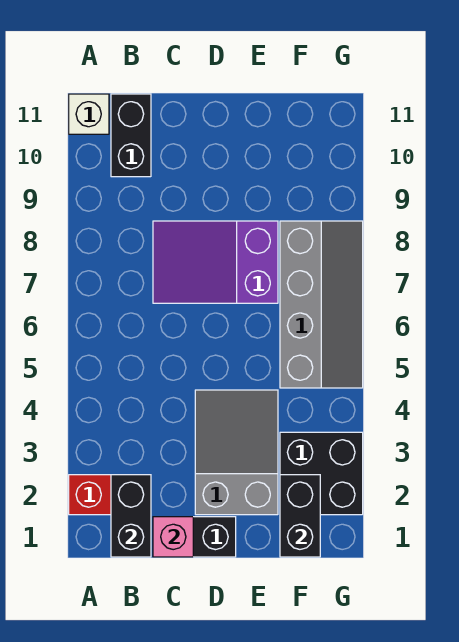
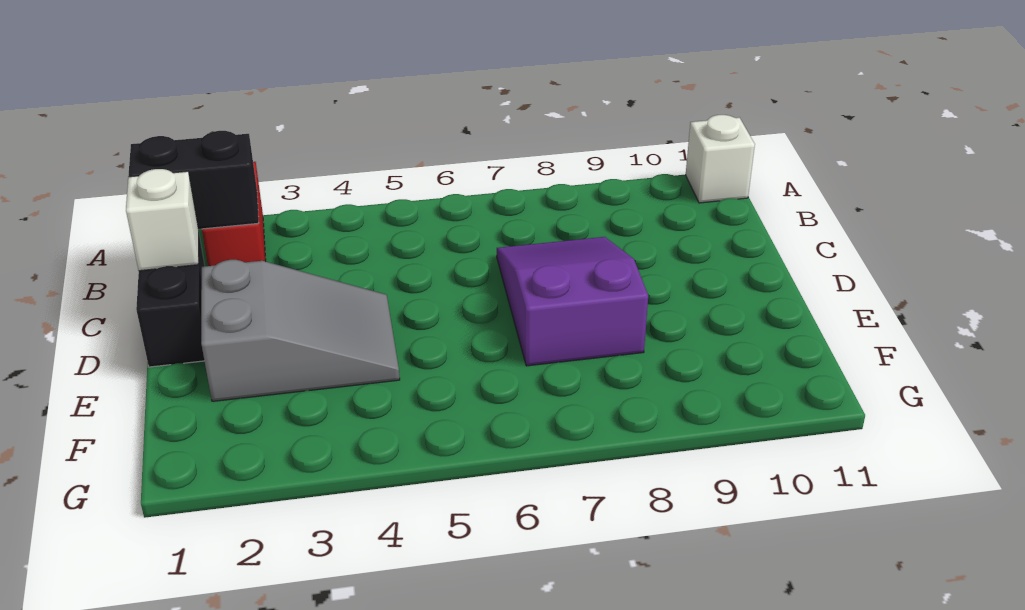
black 1x2 brick [111,94,151,177] -> none
pink 1x1 brick [153,517,193,557] -> white 1x1 brick [126,169,199,271]
black 1x2 brick [280,475,320,557] -> none
black 2x2 brick [280,432,363,515] -> none
grey 2x4 slope [280,221,363,388] -> none

